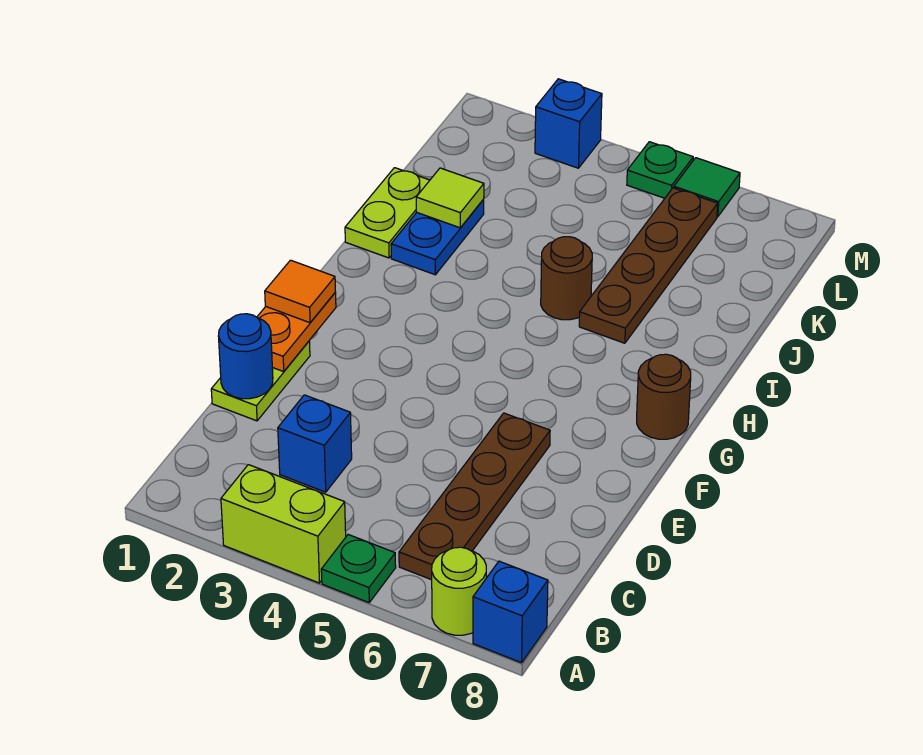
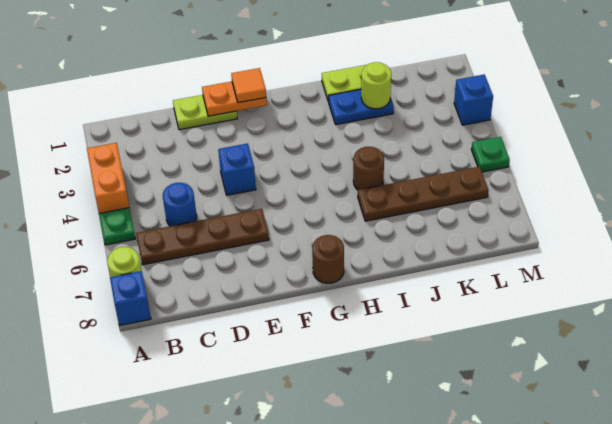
lime 1x2 brick [221,465,346,583] -> orange 1x2 brick [87,143,129,213]
blue 1x1 brick [278,395,352,492] -> blue 1x1 brick moved to [218,143,256,195]
blue 1x1 round brick [219,314,273,399] -> blue 1x1 round brick moved to [163,183,197,226]
lime 1x1 tile [416,168,484,228] -> lime 1x1 round brick [361,62,391,109]
green 1x1 tile [674,158,740,217] -> none

